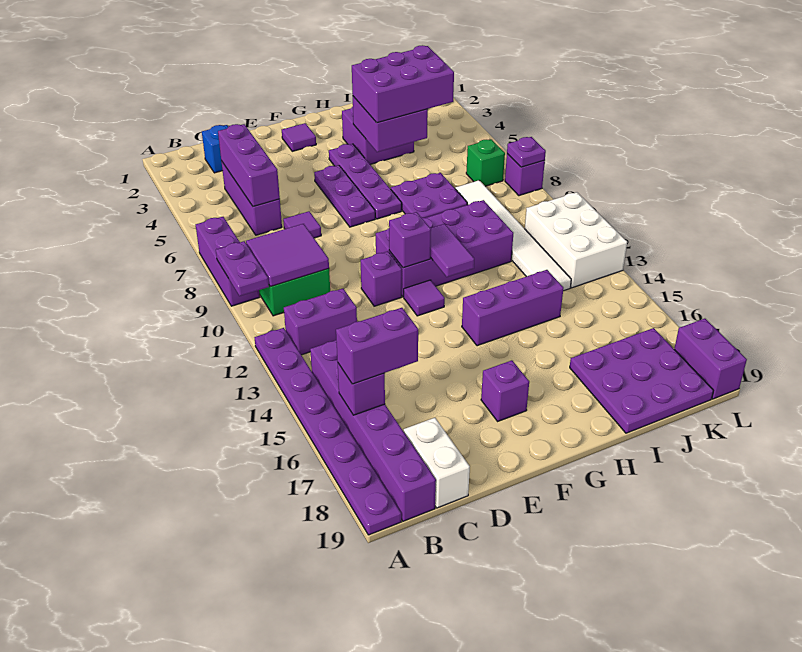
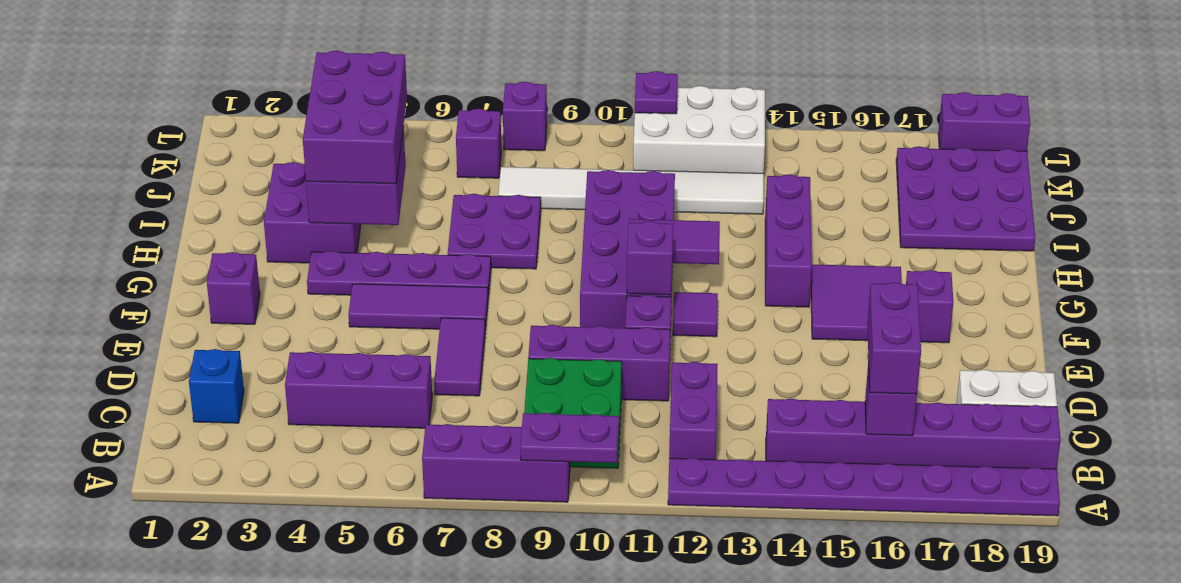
purple 2x2 tile [246,224,329,287] -> purple 2x2 tile moved to [811,265,902,341]
purple 1x3 brick [218,124,280,207] -> purple 1x3 brick moved to [528,325,671,401]
purple 1x1 tile [283,211,321,238] -> purple 1x2 tile [434,318,485,396]
purple 1x1 tile [282,123,316,151] -> purple 1x1 brick [207,252,260,324]
purple 1x3 plate [314,165,375,227] -> purple 1x3 tile [348,284,488,329]
green 1x1 brick [466,139,505,186] -> purple 1x1 brick [456,109,501,178]
purple 1x1 plate [507,137,546,167] -> purple 1x1 plate moved to [635,71,678,114]

